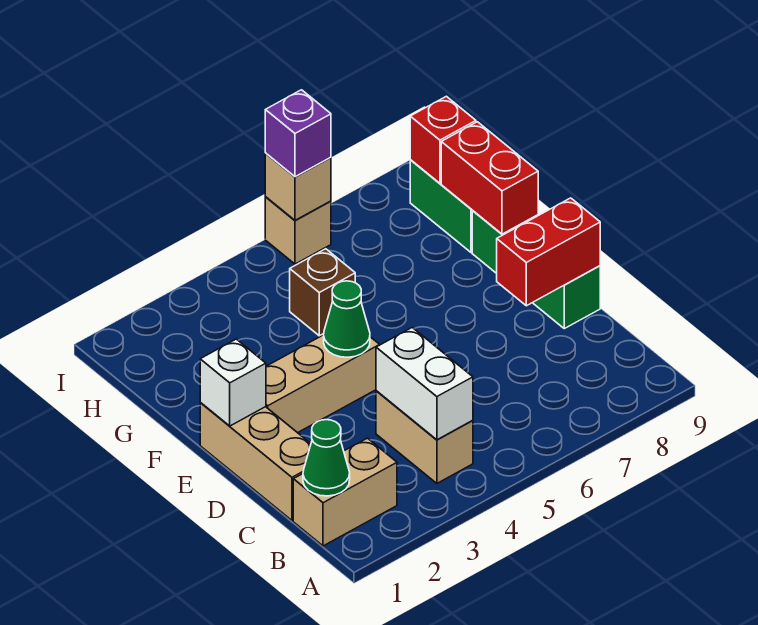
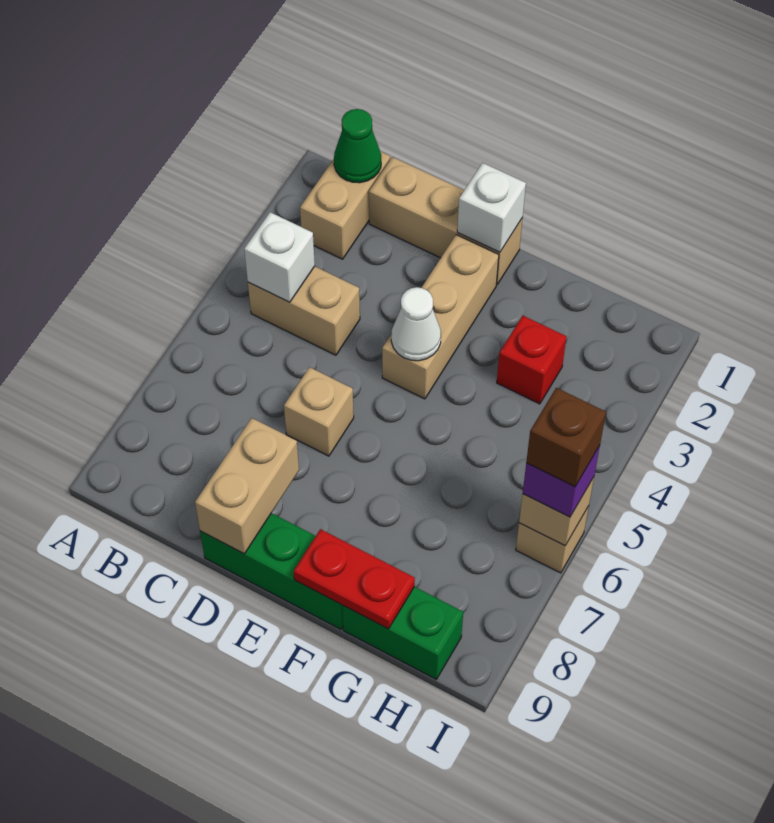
white 1x2 brick [376,328,473,440] -> white 1x1 brick [244,212,315,302]
none -> tan 1x1 brick [284,367,354,456]
red 1x2 brick [497,198,600,306] -> tan 1x2 brick [195,418,299,554]
green 1x1 cone [324,281,370,357] -> white 1x1 cone [391,287,441,361]
red 1x2 brick [441,122,538,234] -> red 1x2 plate [294,529,415,629]
brown 1x1 brick [290,249,355,336] -> brown 1x1 brick moved to [526,388,606,487]
red 1x1 brick [410,96,476,183] -> red 1x1 brick moved to [497,316,566,404]

